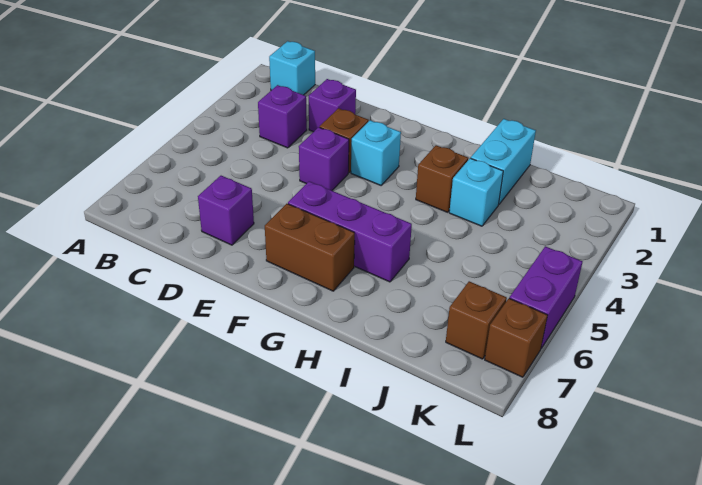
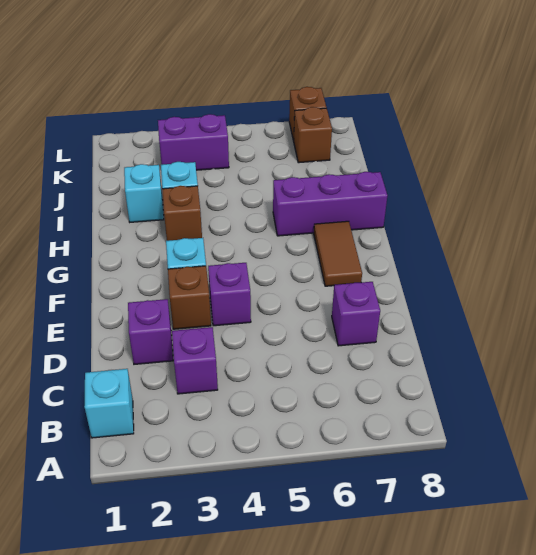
purple 1x3 brick [288,181,412,282] -> purple 1x3 brick turned to [273,172,387,236]
brown 1x2 brick [265,204,355,291] -> brown 1x2 tile [314,221,362,286]
cyan 1x2 brick [471,119,536,204] -> cyan 1x1 brick [124,164,164,222]
purple 1x2 brick [510,246,583,348] -> purple 1x2 brick moved to [158,114,229,170]

